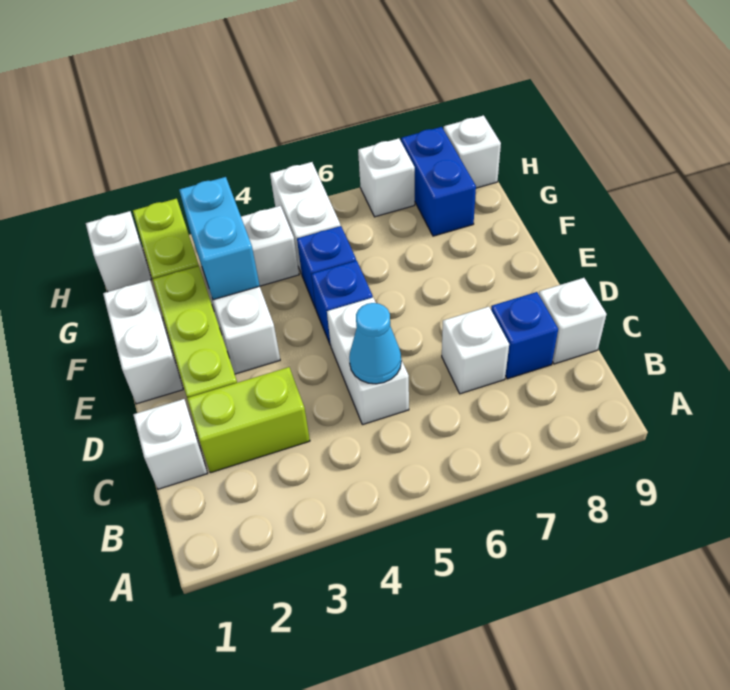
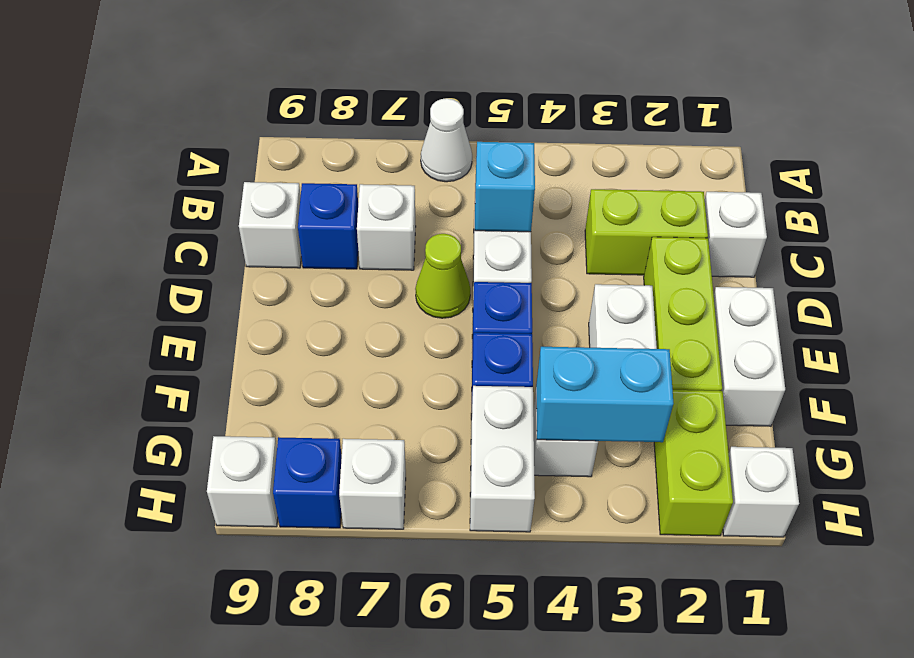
none -> white 1x1 cone [421,98,472,182]
cyan 1x1 cone [349,303,401,384] -> cyan 1x1 brick [475,142,535,232]
none -> lime 1x1 cone [415,234,470,318]
cyan 1x2 brick [179,177,260,300] -> cyan 1x2 brick turned to [536,347,673,442]
blue 1x2 brick [401,127,476,236] -> blue 1x1 brick [273,437,342,528]

